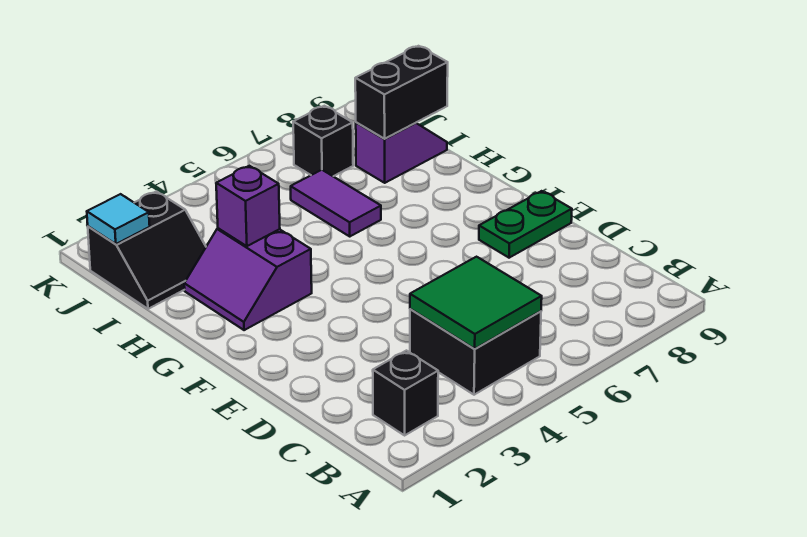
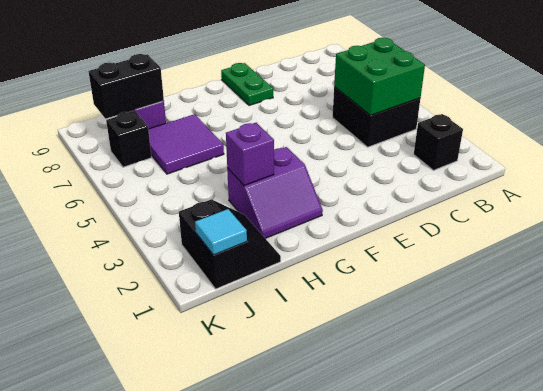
green 2x2 tile [410,257,542,349] -> green 2x2 brick [334,38,425,115]
purple 1x2 tile [291,170,381,236] -> purple 2x2 tile [148,114,224,174]
black 1x2 brick [355,46,448,139] -> black 1x2 brick turned to [88,54,164,119]

